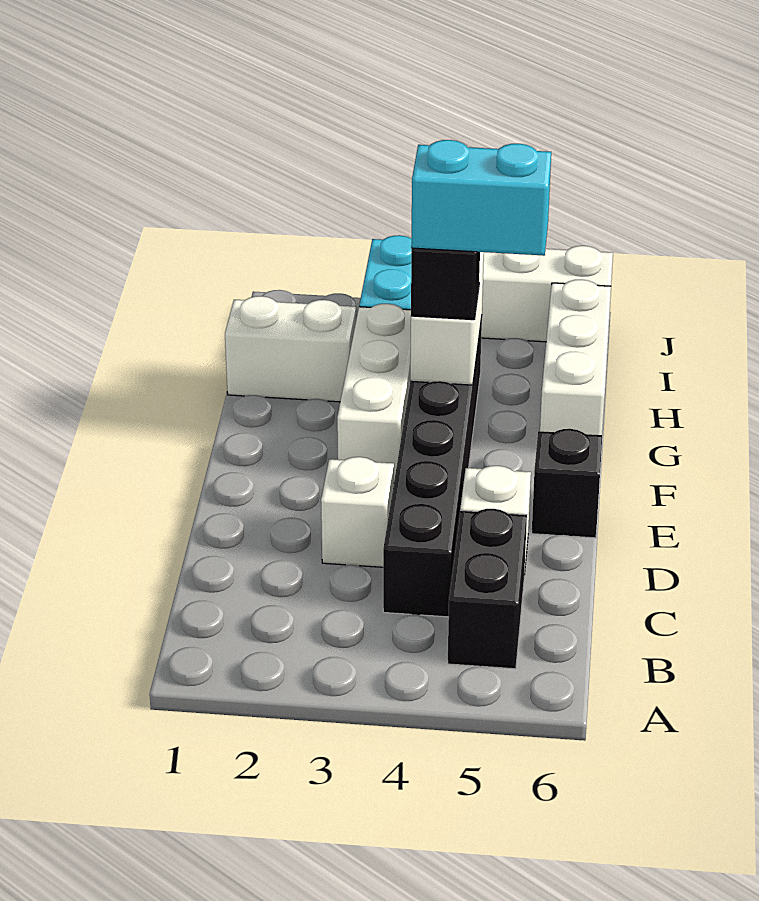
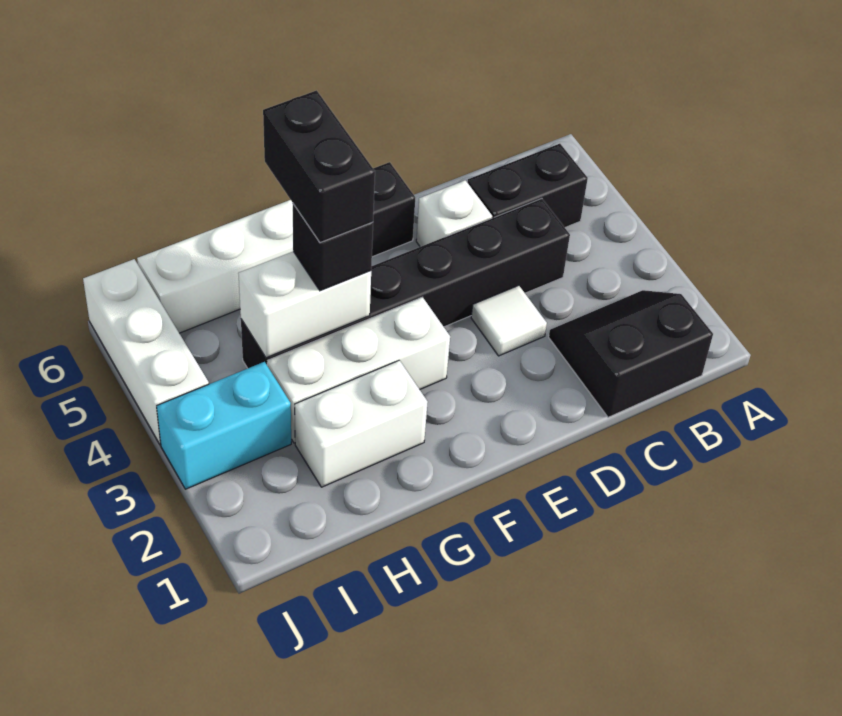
none -> black 2x2 slope [549,290,713,417]
white 1x1 brick [321,457,394,567] -> white 1x1 tile [471,285,547,356]
cyan 1x2 brick [411,140,551,256] -> black 1x2 brick [263,90,375,243]
white 1x2 brick [225,296,356,402] -> white 1x2 brick turned to [295,360,428,487]

